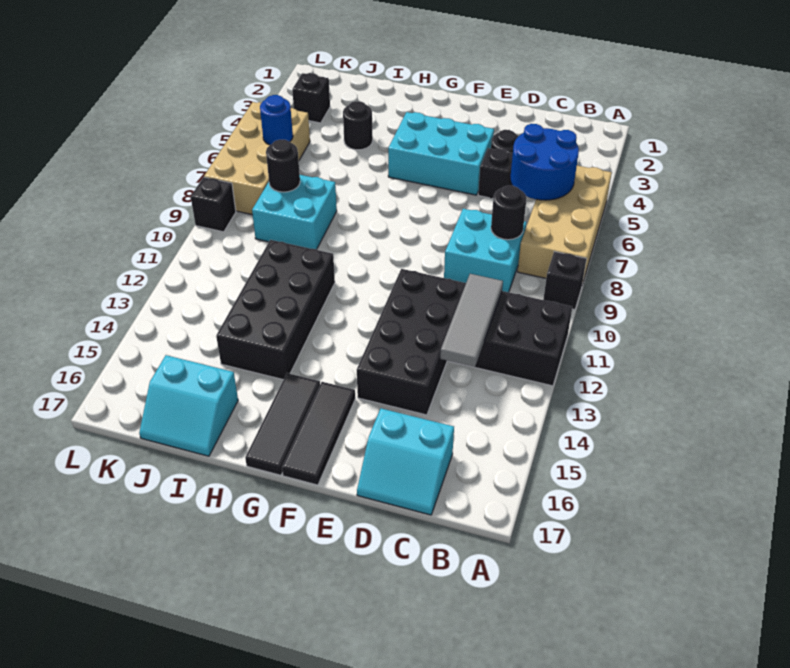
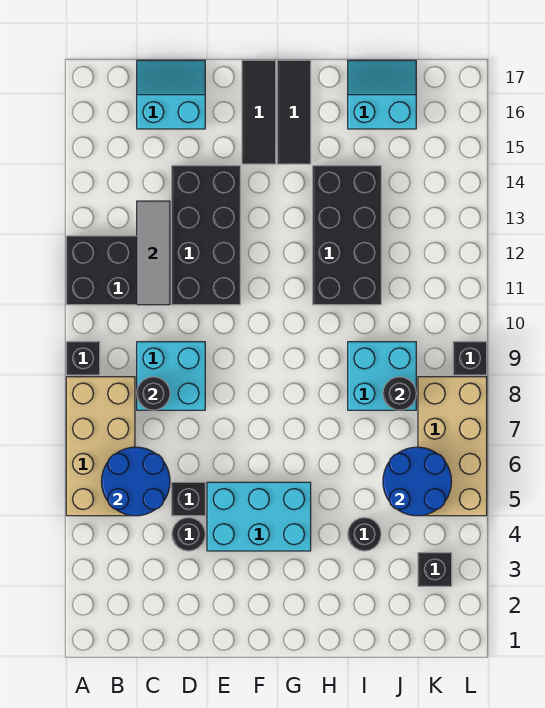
blue 1x1 round brick [260,95,293,145] -> blue 2x2 round brick [383,447,452,516]

